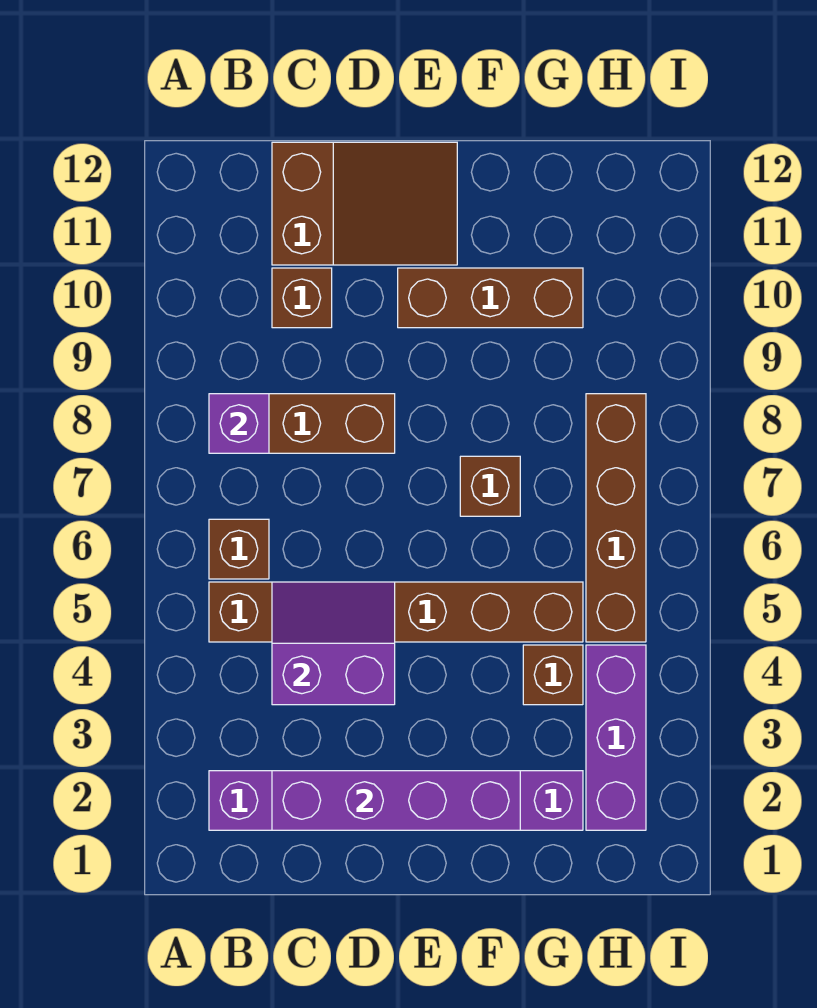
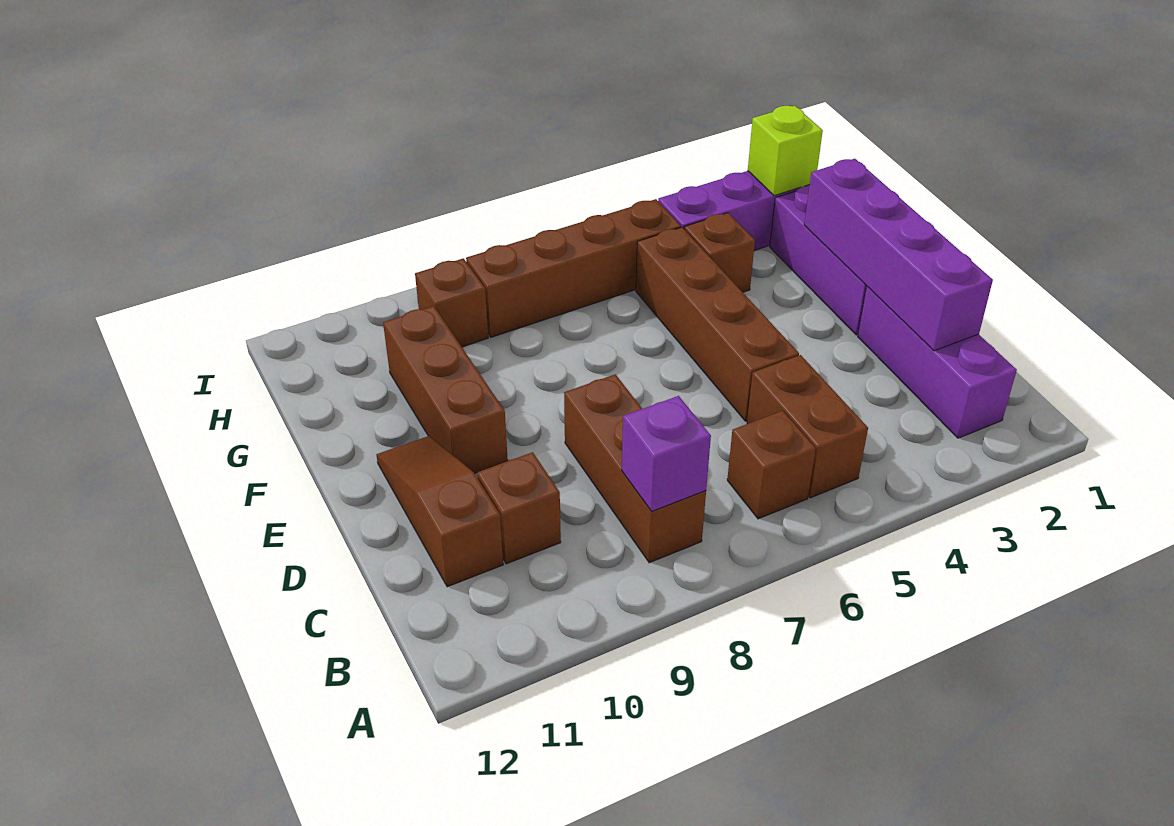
purple 2x2 slope [272,582,395,705] -> none
brown 2x3 slope [272,142,457,265] -> brown 1x3 slope [377,436,503,587]
brown 1x1 brick [460,456,520,516] -> brown 1x1 brick moved to [415,258,488,347]
none -> lime 1x1 brick [748,106,823,196]

